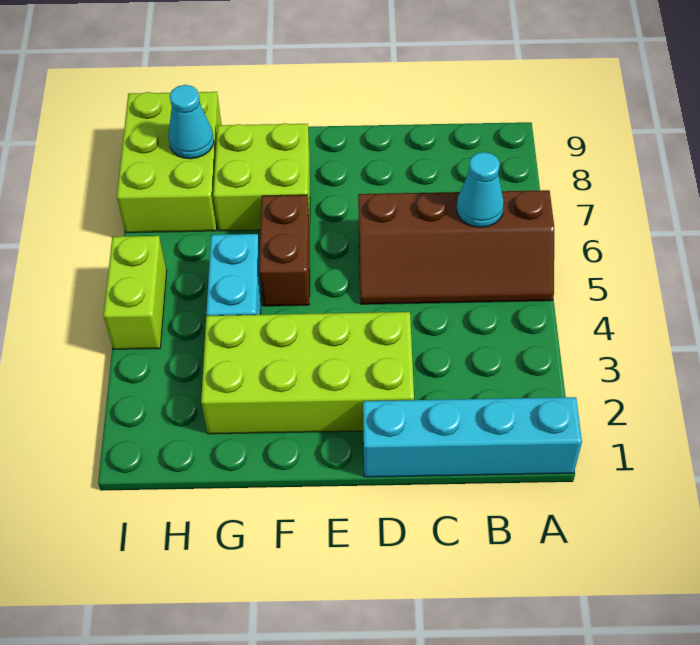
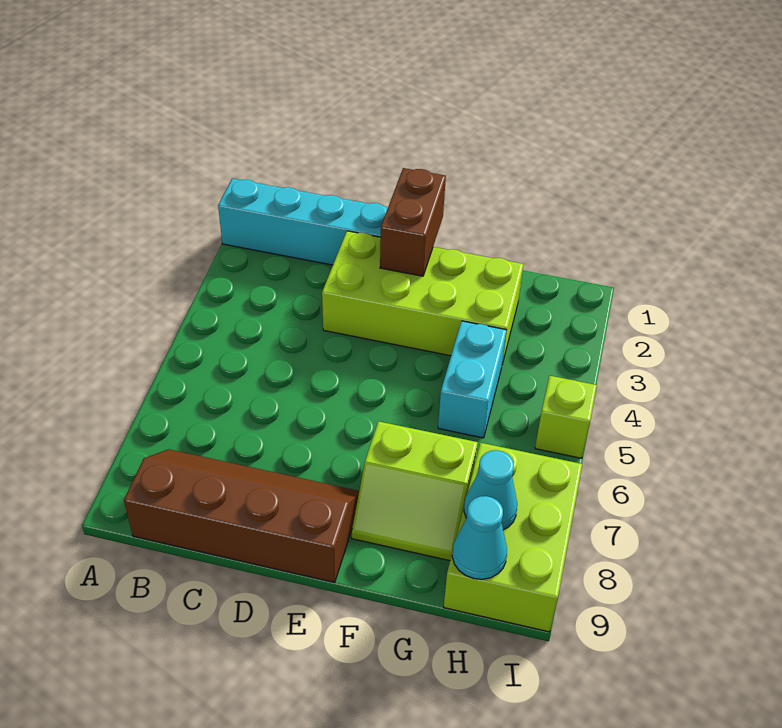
brown 2x4 slope [358,190,554,304] -> brown 2x4 slope moved to [124,449,359,583]
cyan 1x1 cone [457,152,504,227] -> cyan 1x1 cone moved to [452,496,507,579]
brown 1x2 brick [259,195,310,306] -> brown 1x2 brick moved to [380,168,446,276]
lime 2x2 brick [213,123,310,231] -> lime 2x2 slope [352,421,478,561]
lime 1x2 brick [103,236,167,349] -> lime 1x1 brick [535,376,597,458]

